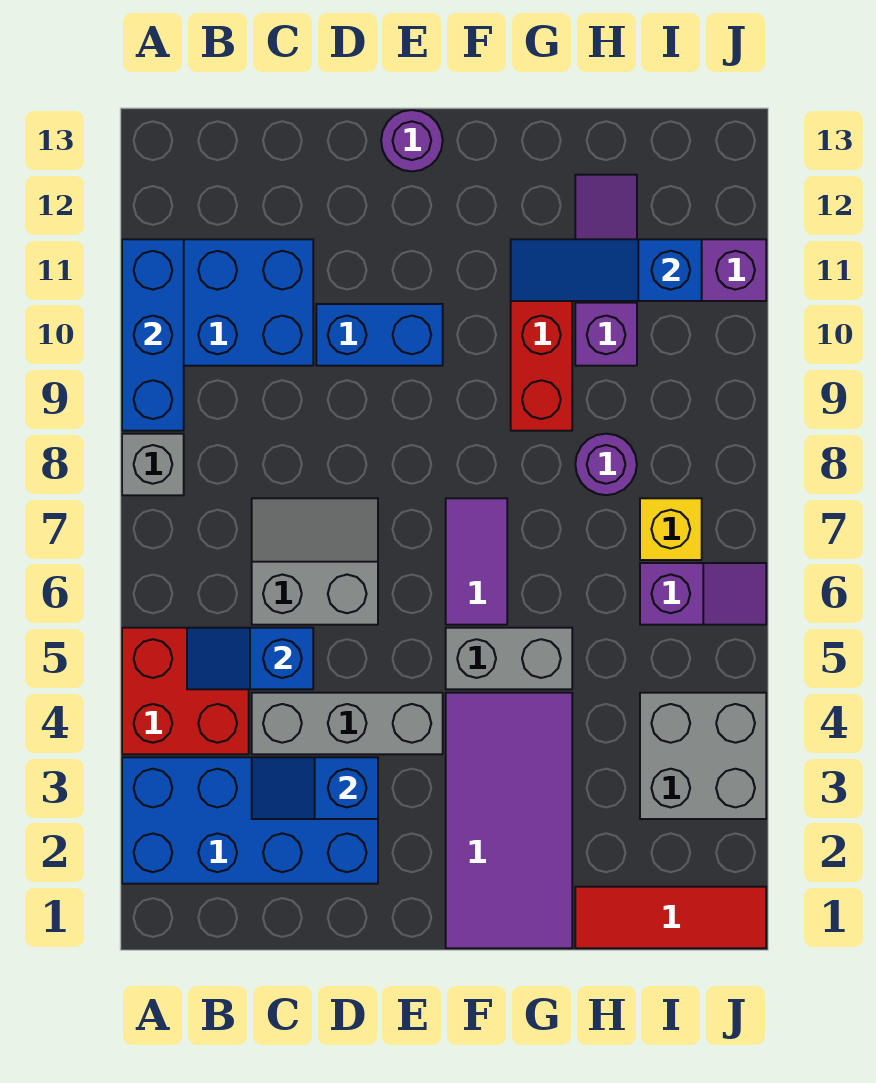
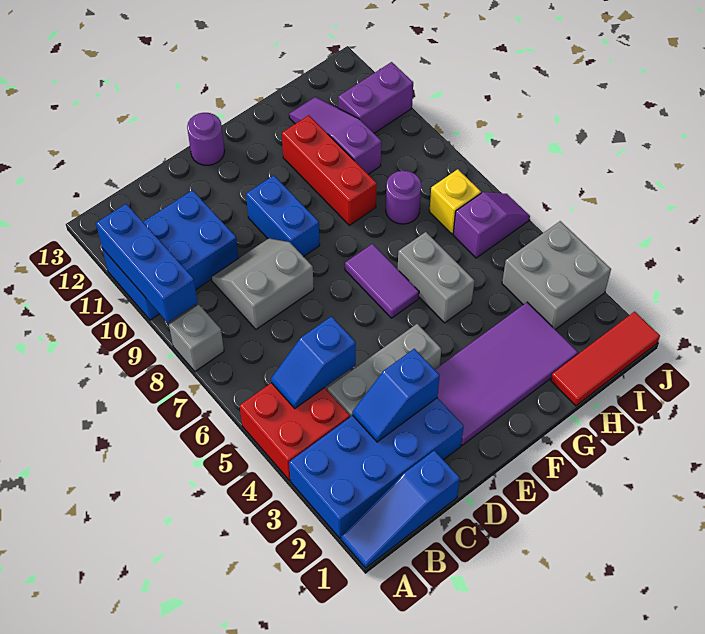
grey 2x2 slope [252,498,378,625] -> grey 2x2 slope moved to [211,238,314,329]
blue 1x2 brick [316,304,443,366] -> blue 1x2 brick turned to [246,175,320,257]
purple 2x4 tile [446,693,572,948] -> purple 2x4 tile turned to [435,302,578,445]
grey 1x2 brick [446,628,572,689] -> grey 1x2 brick turned to [398,232,474,323]
blue 1x3 slope [511,239,702,301] -> blue 1x3 slope moved to [341,450,460,568]

